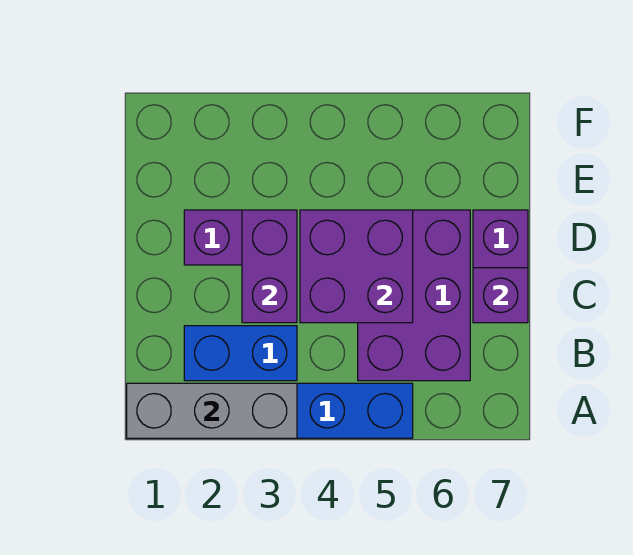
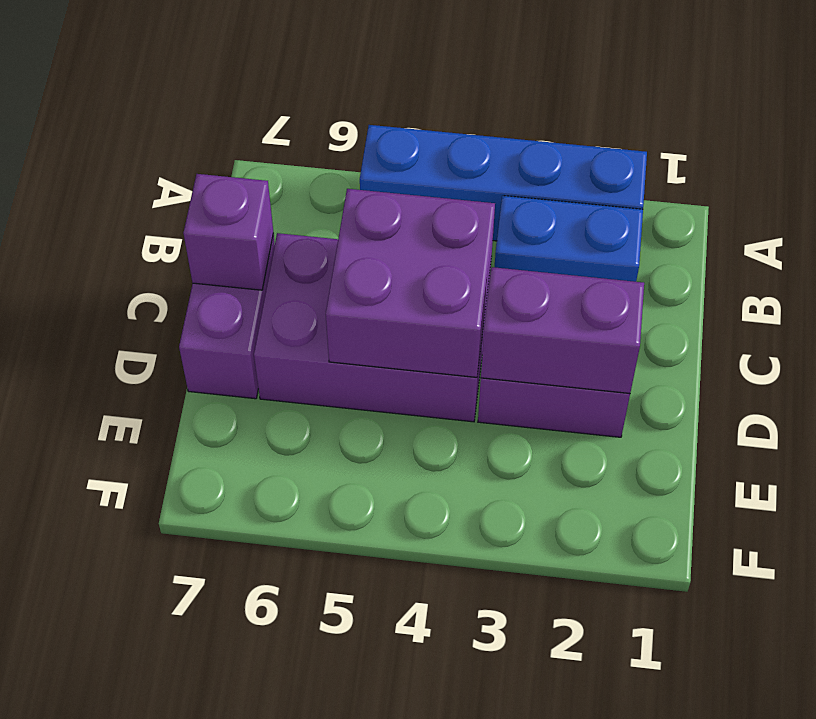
grey 1x3 brick [127,383,297,438] -> none
purple 2x3 brick [358,210,470,381] -> purple 2x3 brick turned to [254,233,491,422]
purple 1x2 brick [242,210,297,323] -> purple 1x2 brick turned to [481,267,644,393]

